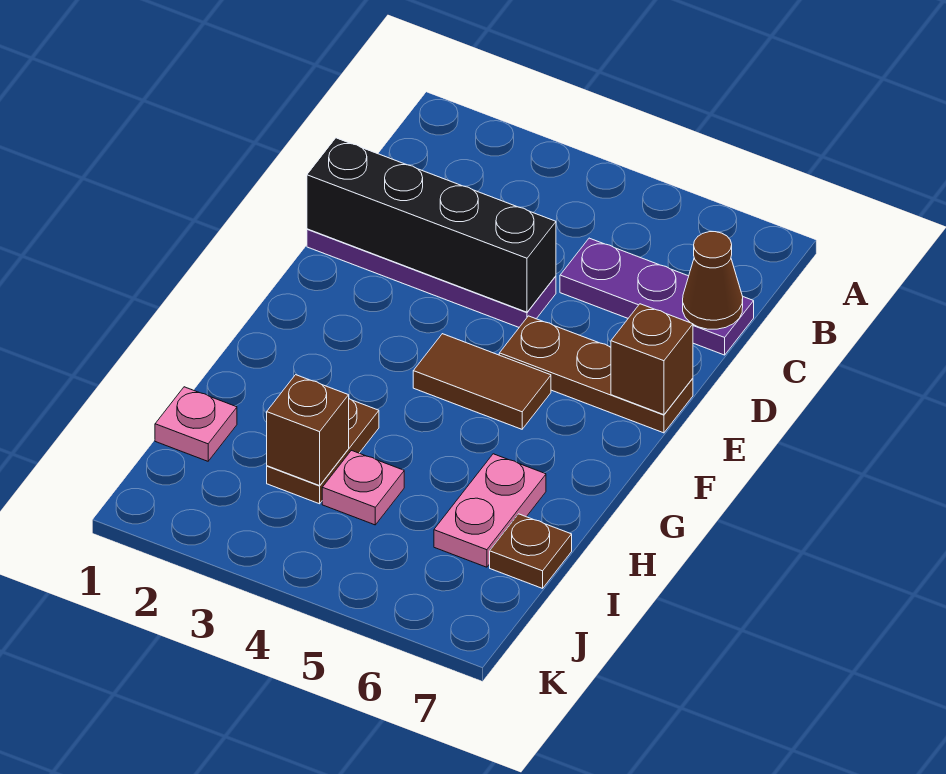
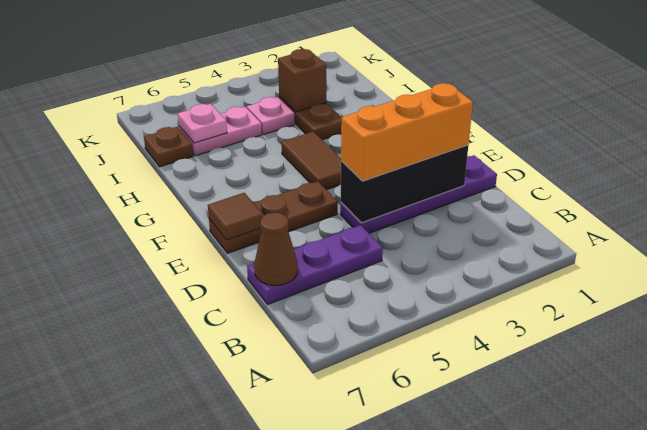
black 1x4 brick [307,138,556,312] -> black 1x3 brick [341,145,468,223]
none -> orange 1x3 brick [341,83,473,181]
brown 1x1 brick [611,304,693,415] -> brown 1x1 tile [208,193,263,240]
brown 1x2 tile [413,334,551,429] -> brown 1x2 tile turned to [281,132,341,190]
pink 1x2 plate [434,454,546,567] -> pink 1x2 plate turned to [179,107,262,156]
pink 1x1 plate [155,387,237,461] -> pink 1x1 plate moved to [178,104,227,143]

